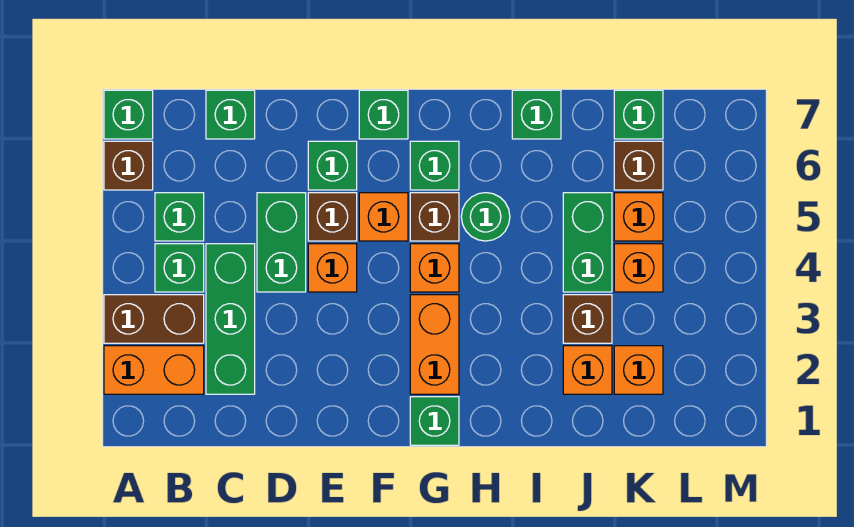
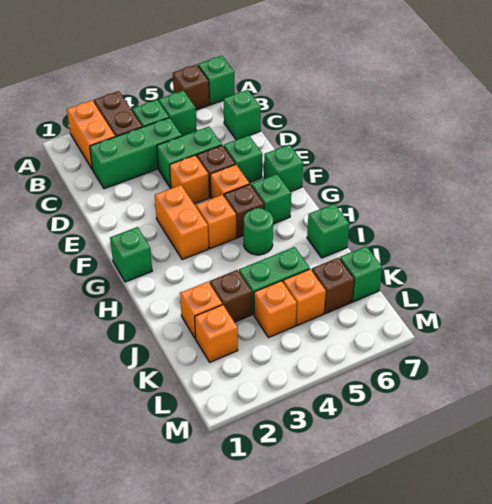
orange 1x2 brick [410,295,459,394] -> orange 1x2 brick turned to [155,185,209,260]

